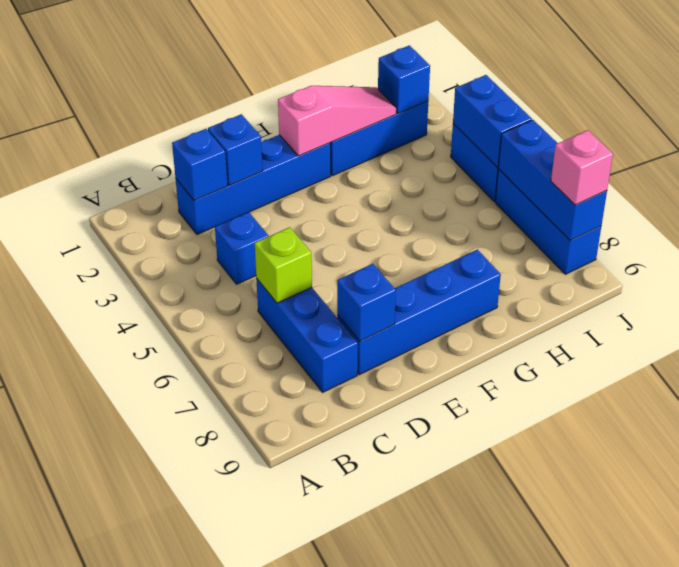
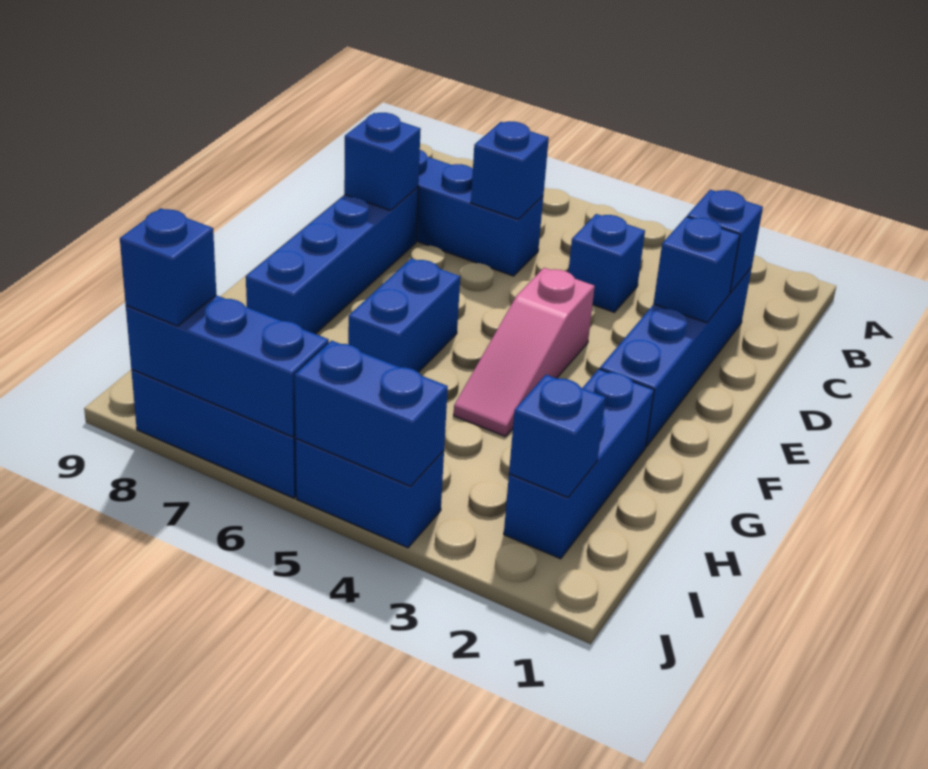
lime 1x1 brick [255,227,312,303] -> blue 1x1 brick [471,121,549,219]
pink 1x3 slope [278,86,397,156] -> pink 1x3 slope moved to [454,268,595,437]
none -> blue 1x2 brick [348,258,460,372]
pink 1x1 brick [551,130,613,205] -> blue 1x1 brick [120,208,216,326]

